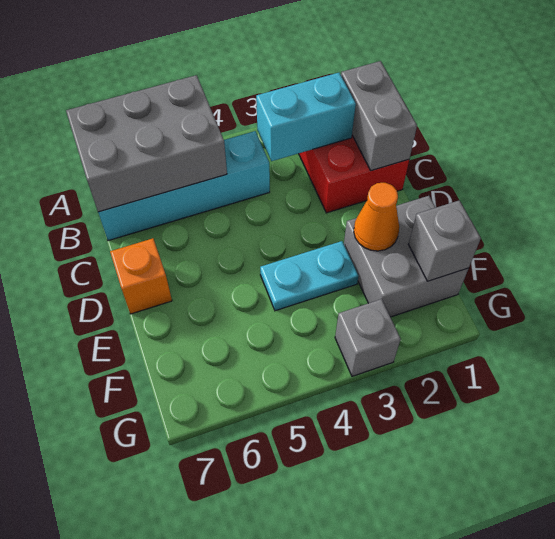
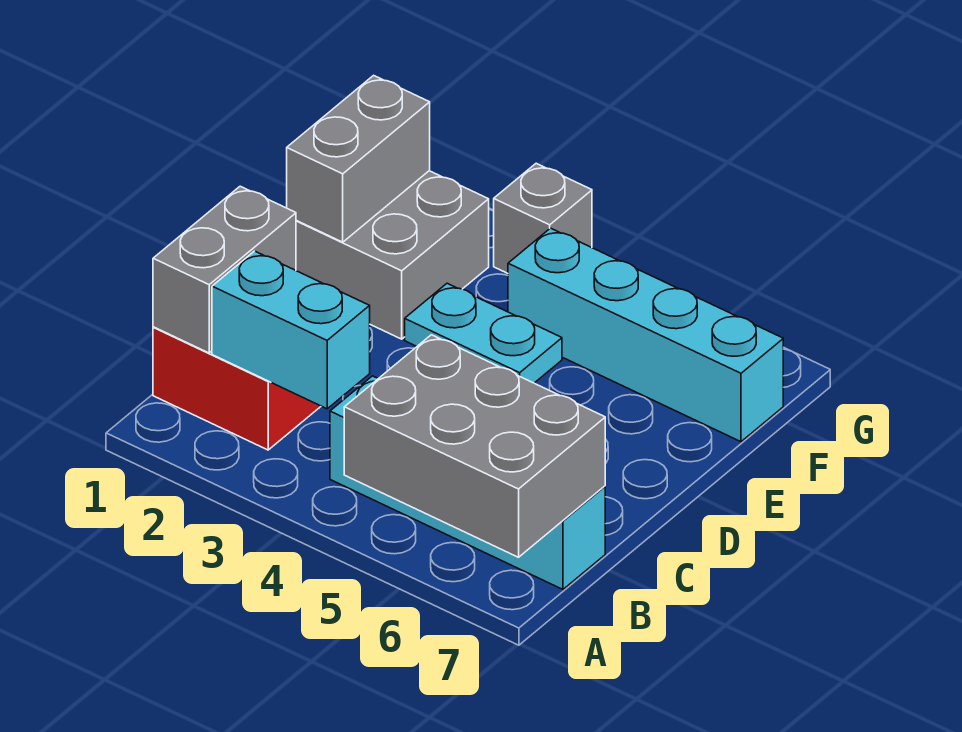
orange 1x1 brick [110,238,172,314] -> none
orange 1x1 cone [354,183,399,251] -> none
grey 1x1 brick [408,200,481,281] -> grey 1x2 brick [287,75,430,242]
none -> cyan 1x4 brick [508,228,783,442]

